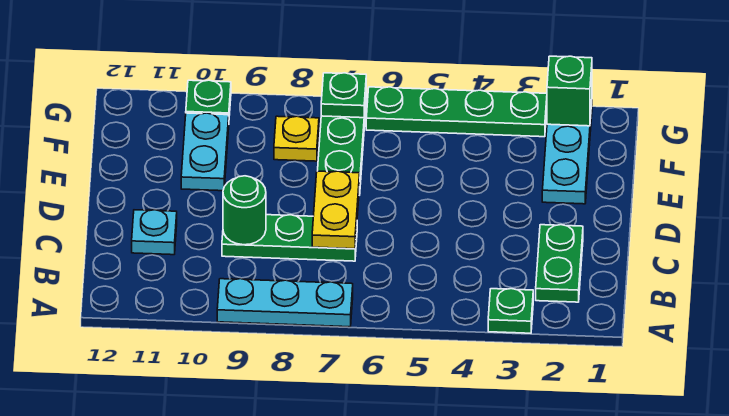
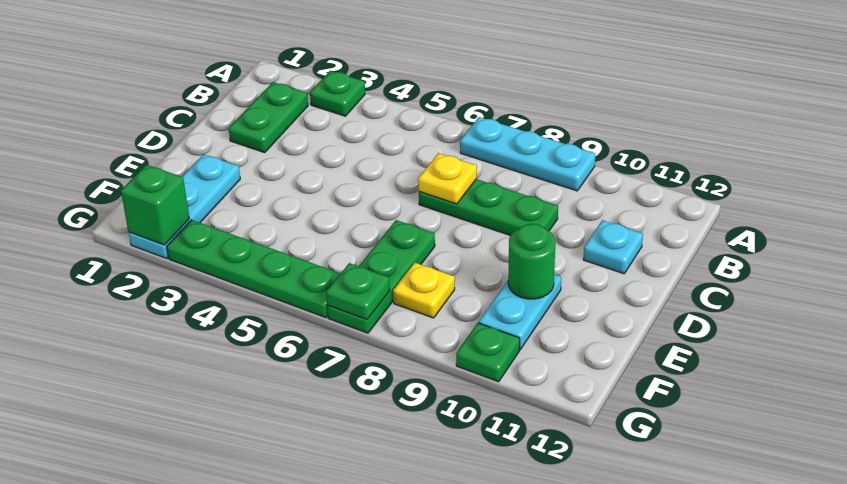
yellow 1x2 plate [312,171,360,249] -> yellow 1x1 plate [418,153,477,204]
green 1x1 round brick [223,176,266,245] -> green 1x1 round brick moved to [508,224,555,299]

